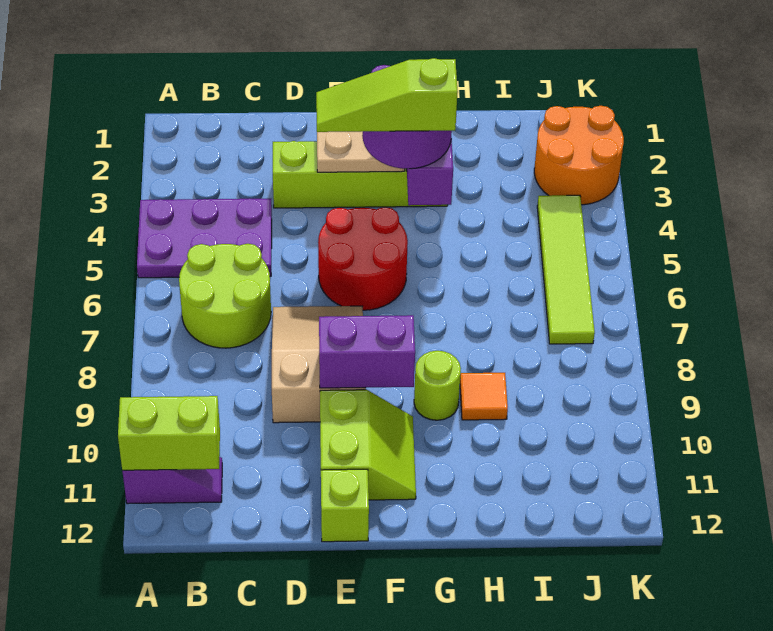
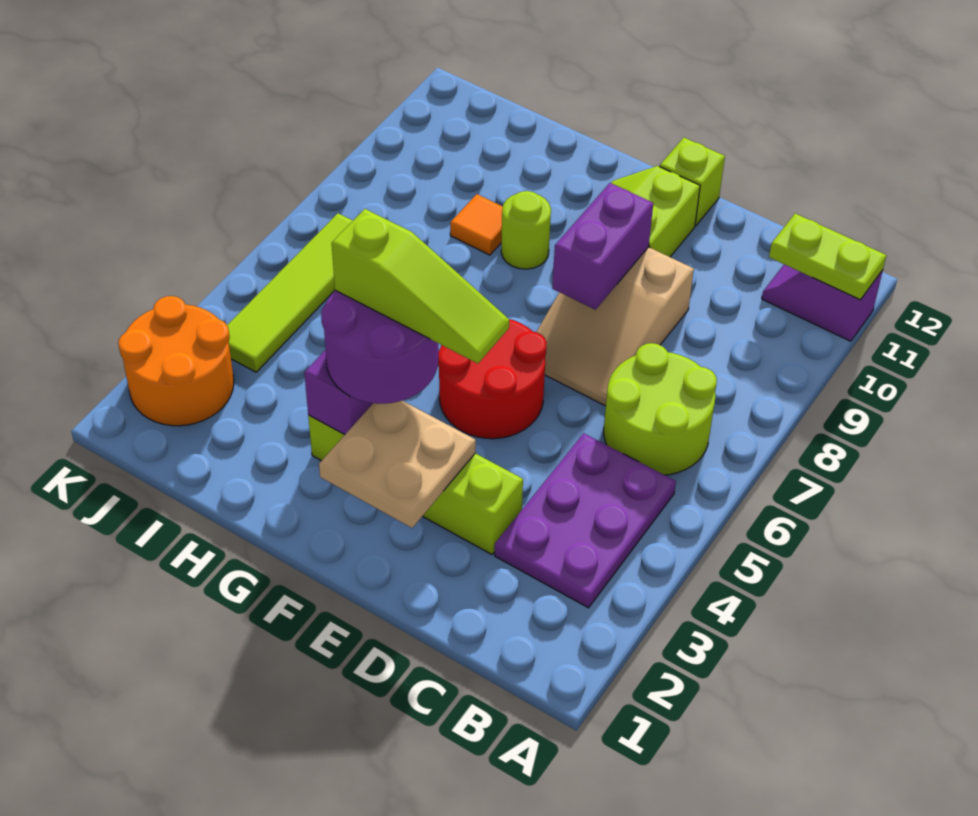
purple 2x3 plate [137,198,272,278] -> purple 2x3 plate turned to [495,433,676,608]
lime 1x2 brick [118,396,220,470] -> lime 1x2 plate [769,213,886,300]
purple 1x2 brick [319,315,415,388] -> purple 1x2 brick turned to [552,183,653,310]

